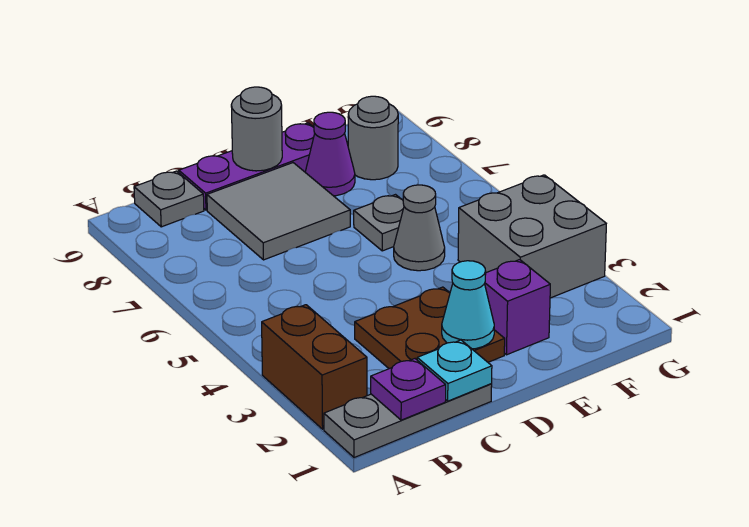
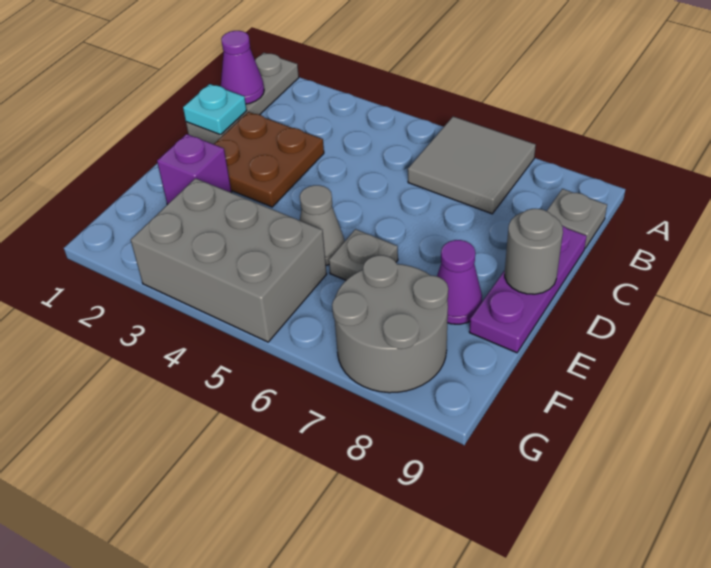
brown 1x2 brick [262,305,367,429] -> none
purple 1x1 plate [371,359,446,420] -> purple 1x1 cone [221,31,264,104]
grey 2x2 tile [207,163,350,260] -> grey 2x2 tile moved to [408,117,536,214]
cyan 1x1 cone [442,261,494,349] -> none
grey 2x2 brick [458,175,606,298] -> grey 2x3 brick [131,178,327,342]
grey 1x1 round brick [348,96,398,180] -> grey 2x2 round brick [332,255,448,393]

